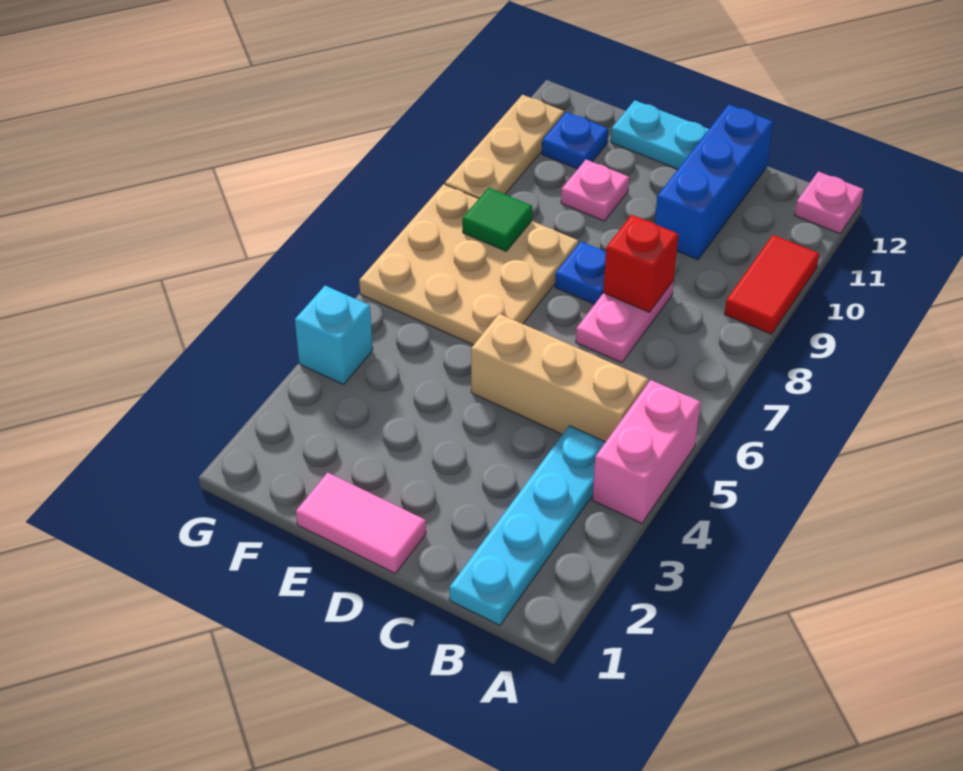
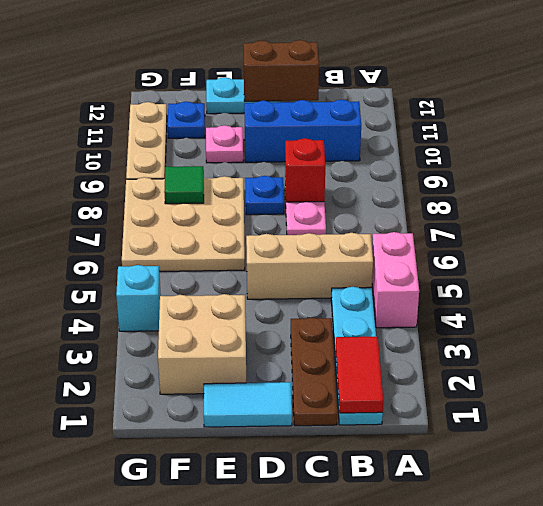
red 1x2 tile [725,235,819,334] -> red 1x2 tile moved to [336,337,383,413]
pink 1x1 plate [795,172,864,234] -> none
none -> brown 1x3 plate [291,317,337,426]
blue 1x3 brick [655,104,773,260] -> blue 1x3 brick turned to [244,100,361,162]
none -> brown 1x2 brick [243,40,319,101]
pink 1x2 tile [296,473,426,573] -> cyan 1x2 tile [204,382,292,427]
none -> tan 2x2 brick [158,294,246,394]

